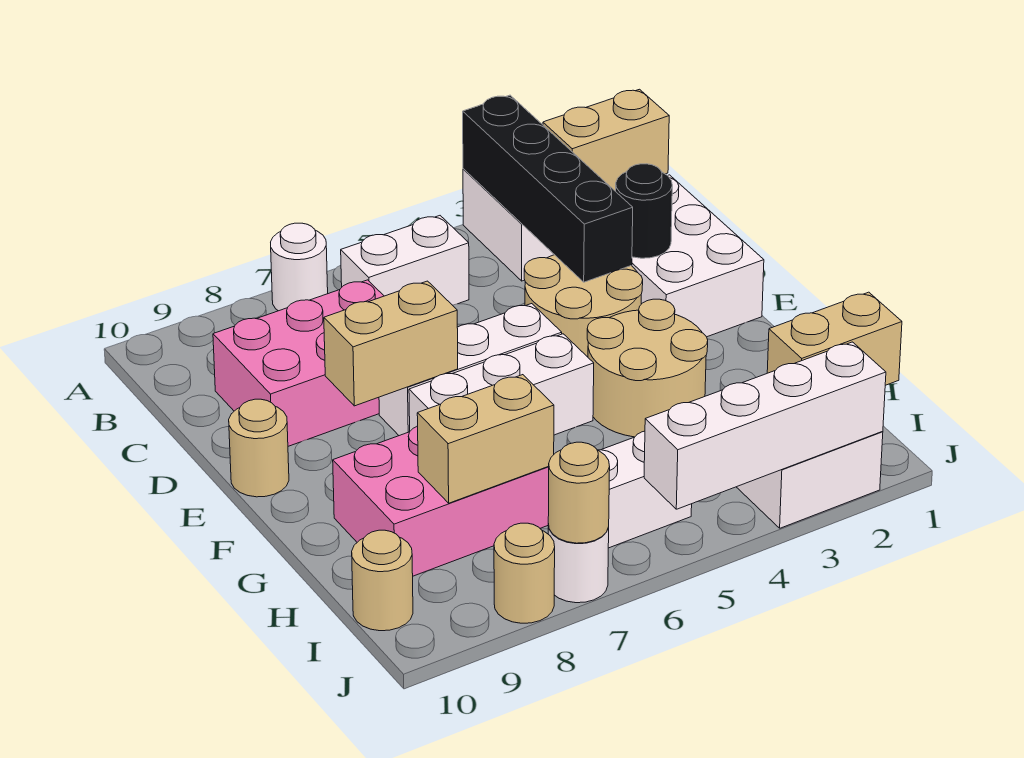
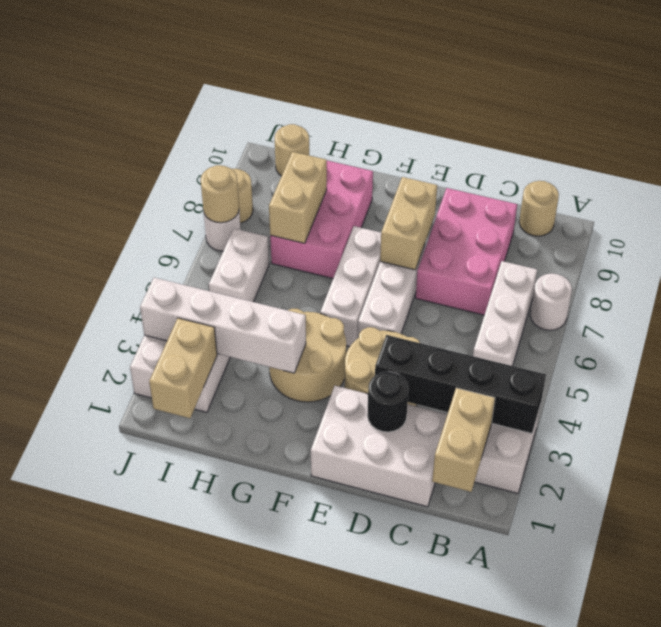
white 1x2 brick [341,216,469,305] -> white 1x3 brick [473,261,537,366]
tan 1x1 round brick [229,399,289,497] -> tan 1x1 round brick moved to [519,181,559,236]
white 1x4 brick [644,342,886,509] -> white 1x4 brick turned to [140,278,306,373]

